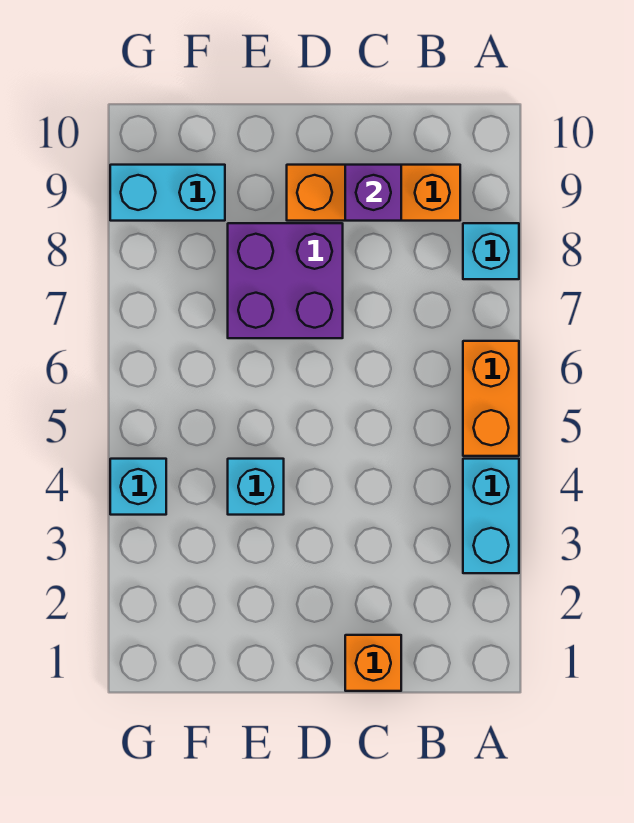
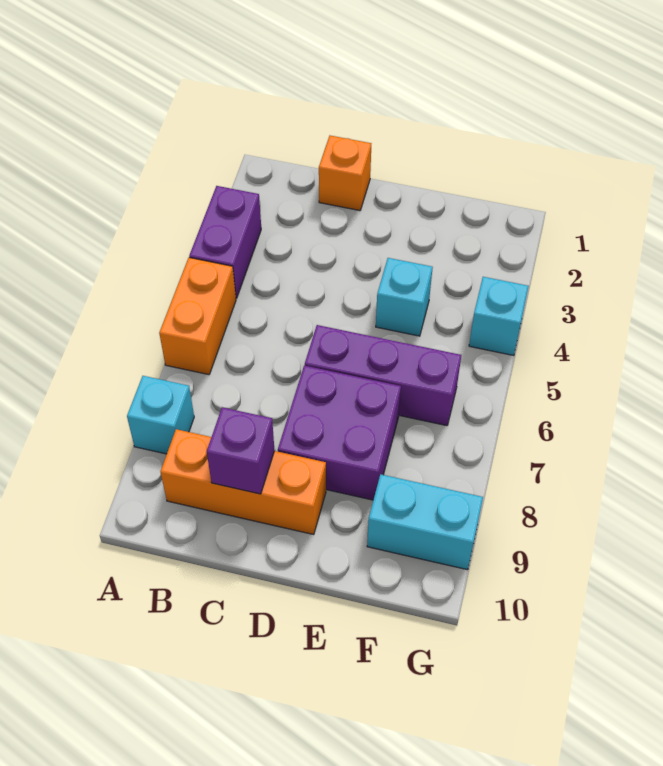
cyan 1x2 brick [463,459,519,573] -> purple 1x2 brick [189,186,261,298]
none -> purple 1x3 brick [305,325,461,426]

